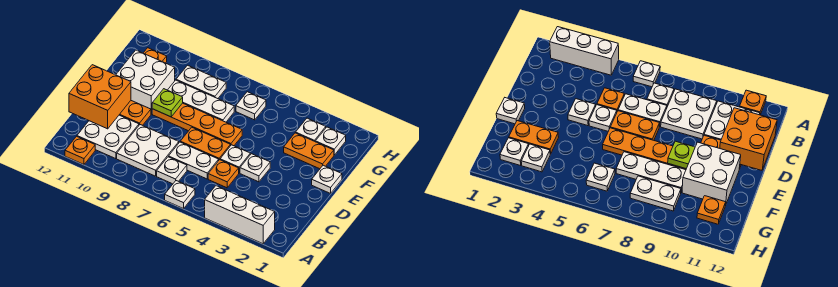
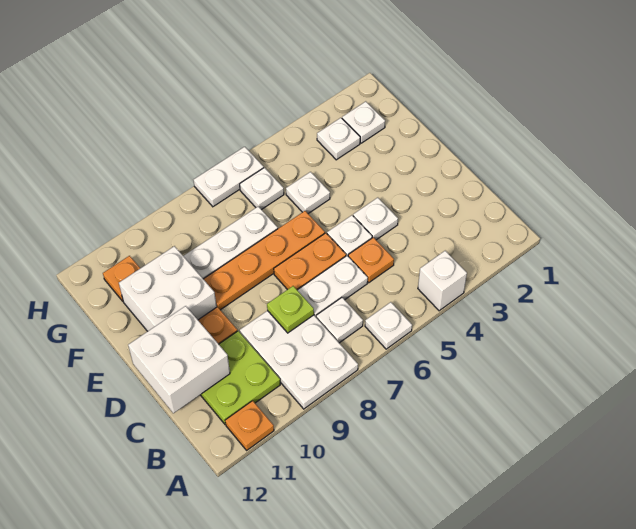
white 1x3 brick [205,186,275,244] -> white 1x1 brick [418,251,467,311]
white 2x2 plate [117,125,179,176] -> white 2x3 plate [240,311,358,409]
white 2x2 plate [77,115,139,159] -> lime 2x2 plate [201,331,280,424]
orange 2x2 brick [69,65,131,129] -> white 2x2 brick [128,306,230,413]
white 1x1 plate [312,165,342,193] -> white 1x1 plate moved to [286,172,330,214]
lime 1x1 plate [152,89,183,117] -> lime 1x1 plate moved to [267,286,314,333]
orange 1x2 plate [284,133,334,169] -> none
white 1x2 plate [176,65,226,99] -> white 1x2 plate moved to [194,147,264,207]

